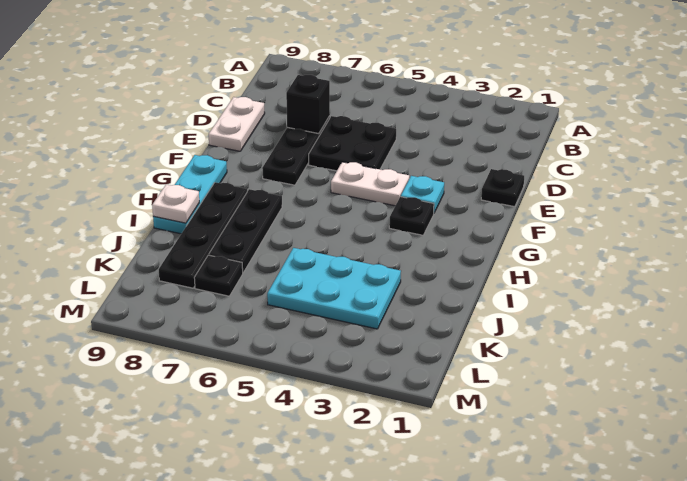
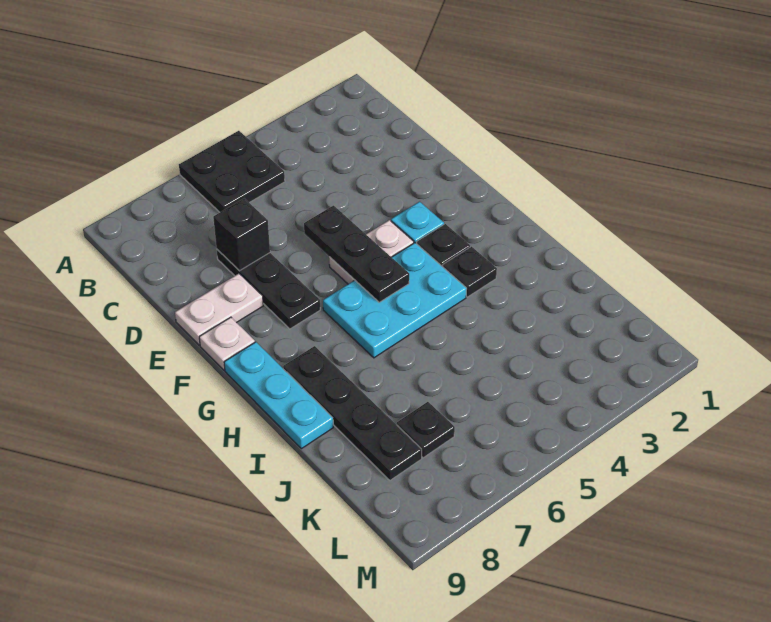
black 2x2 plate [309,116,396,171] -> black 2x2 plate moved to [179,131,285,212]
white 1x2 plate [209,97,265,151] -> white 1x2 plate turned to [175,274,263,345]
black 1x1 plate [481,169,524,207] -> black 1x1 plate moved to [443,247,497,297]
black 1x3 plate [209,189,282,272] -> black 1x3 plate moved to [304,206,409,302]
white 1x1 plate [152,184,199,223] -> white 1x1 plate moved to [199,317,255,370]
cyan 2x3 plate [267,248,401,329] -> cyan 2x3 plate moved to [323,243,467,358]

